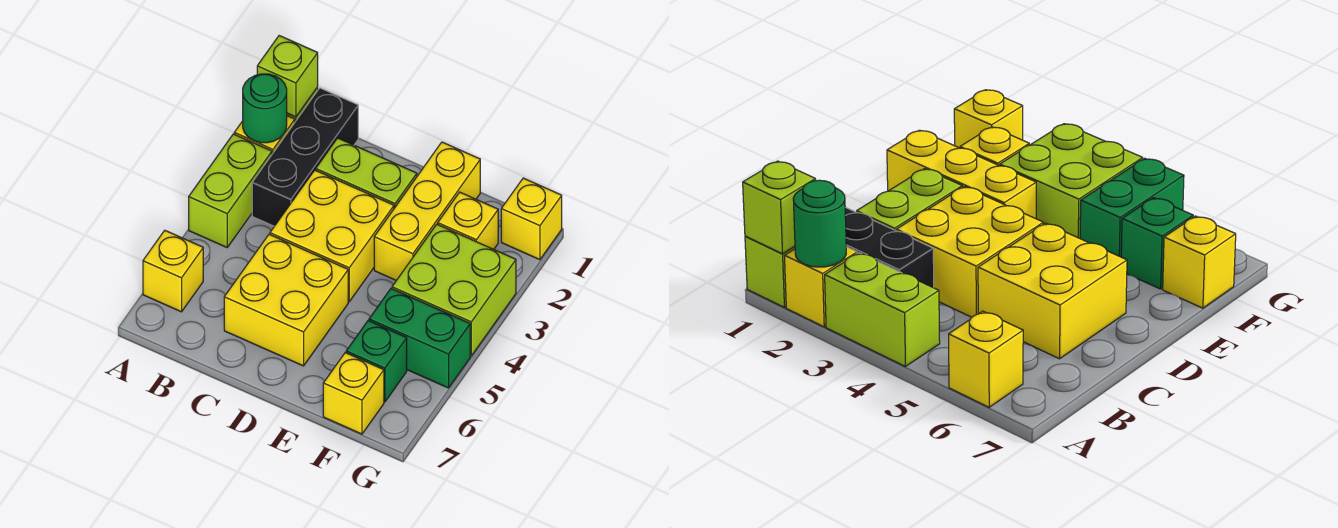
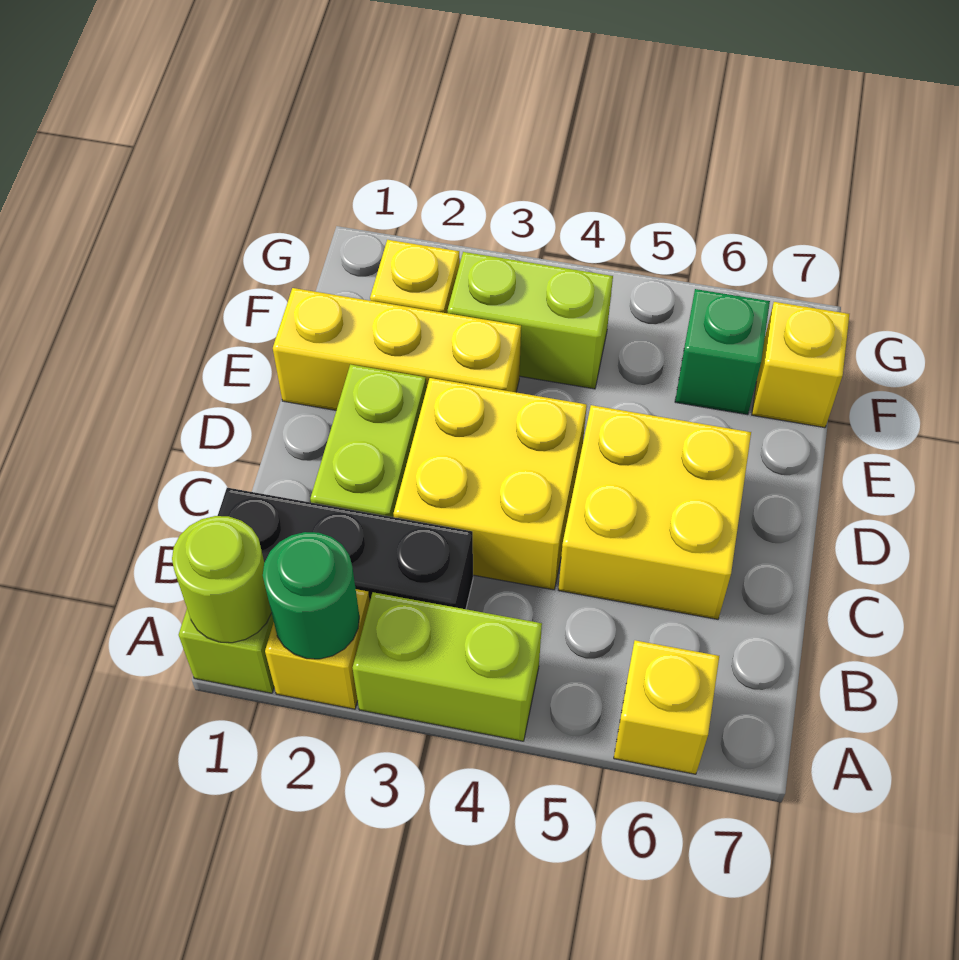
lime 1x1 brick [257,36,318,117] -> lime 1x1 round brick [172,516,272,643]
lime 2x2 brick [392,224,516,356] -> lime 1x2 brick [448,252,613,389]
green 1x2 brick [369,289,470,388] -> none
yellow 1x1 brick [501,178,562,260] -> none

